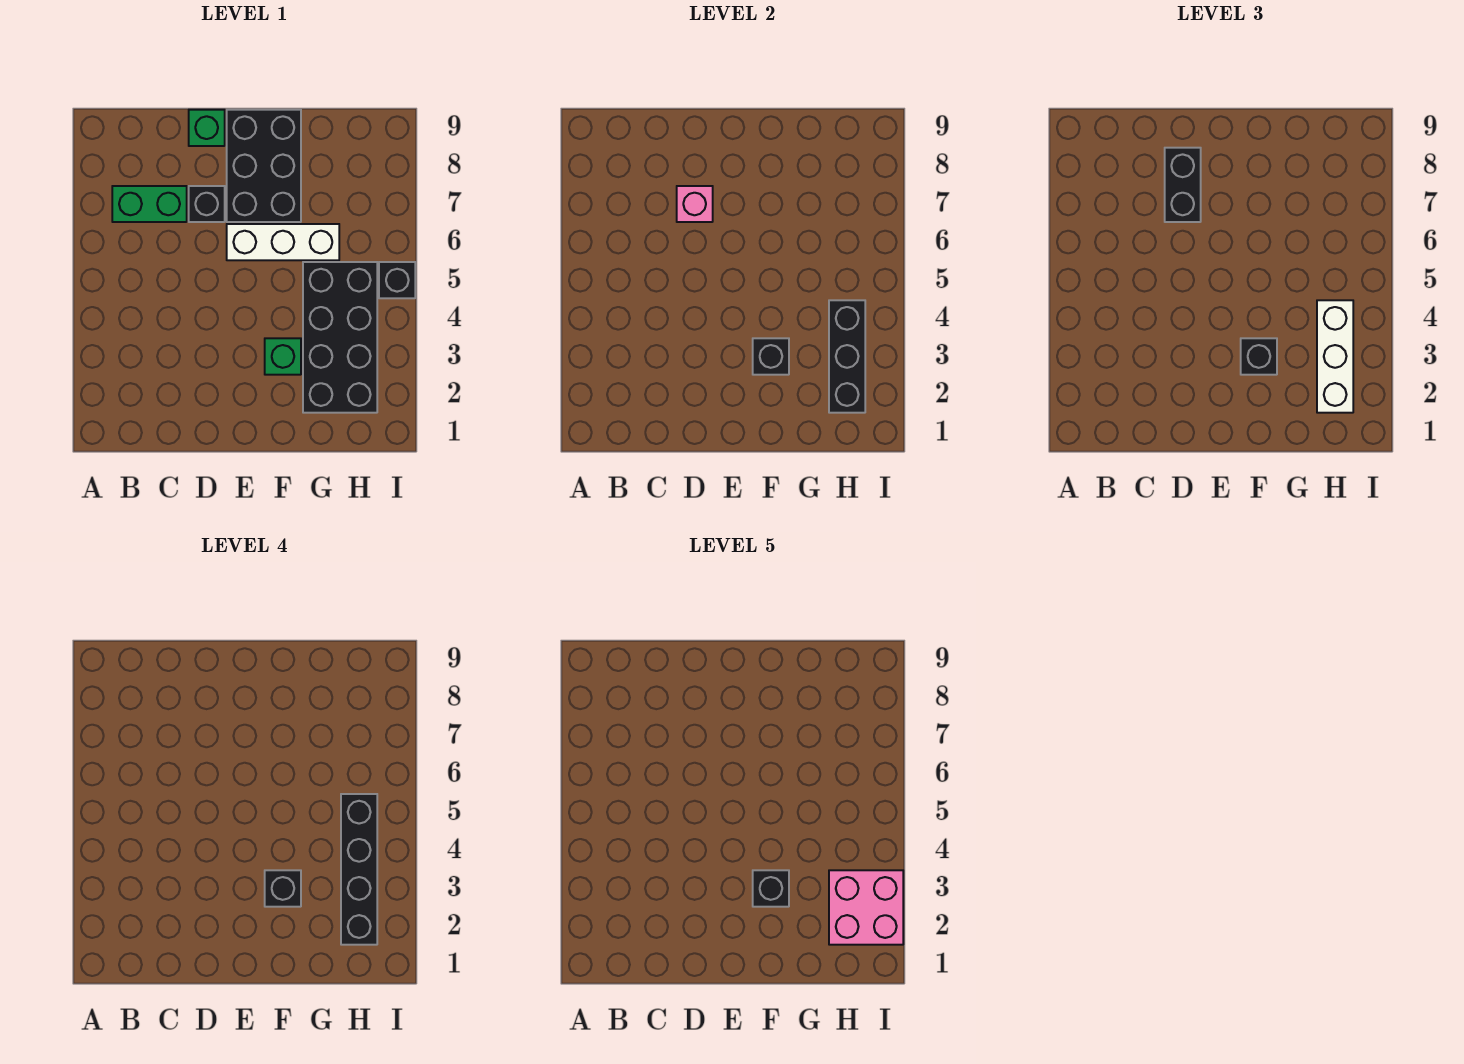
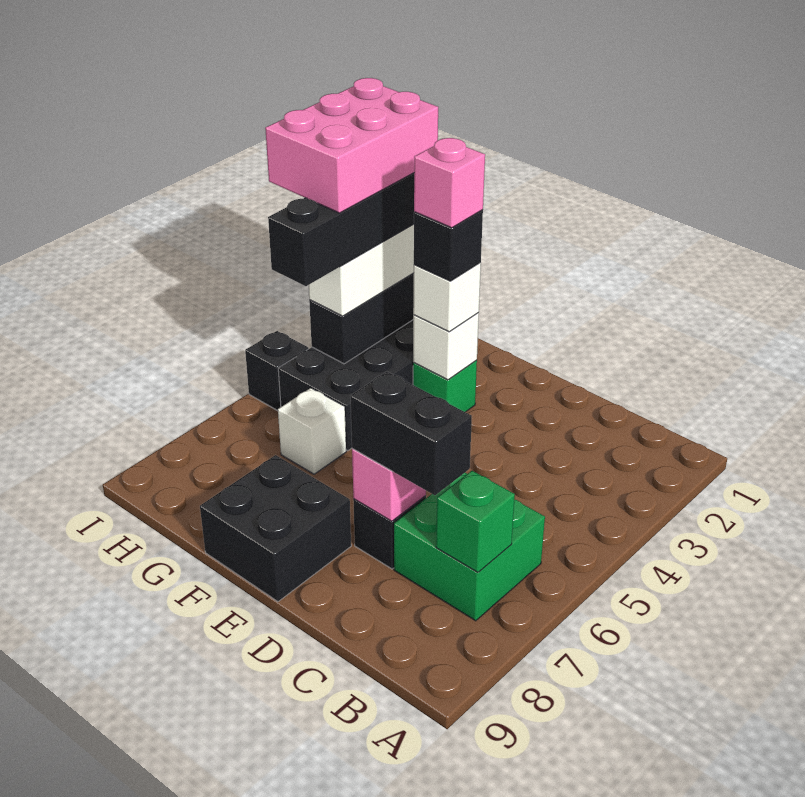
green 1x2 brick [112,186,187,222] -> green 2x2 brick [394,473,545,621]
black 1x2 brick [1165,148,1201,222] -> black 1x2 brick turned to [351,372,472,495]
green 1x1 brick [189,110,225,146] -> green 1x1 brick moved to [436,471,515,572]
white 1x3 brick [227,224,339,260] -> white 1x1 brick [278,388,346,474]
black 2x3 brick [227,110,301,222] -> black 2x2 brick [200,455,351,602]
black 1x1 brick [753,338,789,375] -> white 1x1 brick [413,313,479,380]
black 1x1 brick [1241,338,1277,375] -> white 1x1 brick [413,263,481,332]
black 1x1 brick [753,870,789,907] -> pink 1x1 brick [414,138,485,228]
pink 2x2 brick [829,870,903,945] -> pink 2x3 brick [265,78,438,213]

